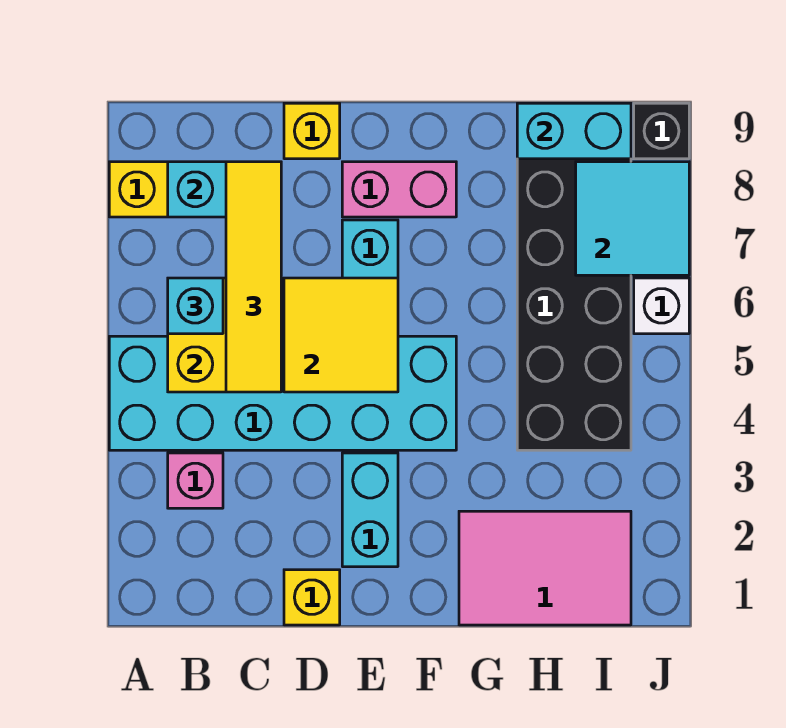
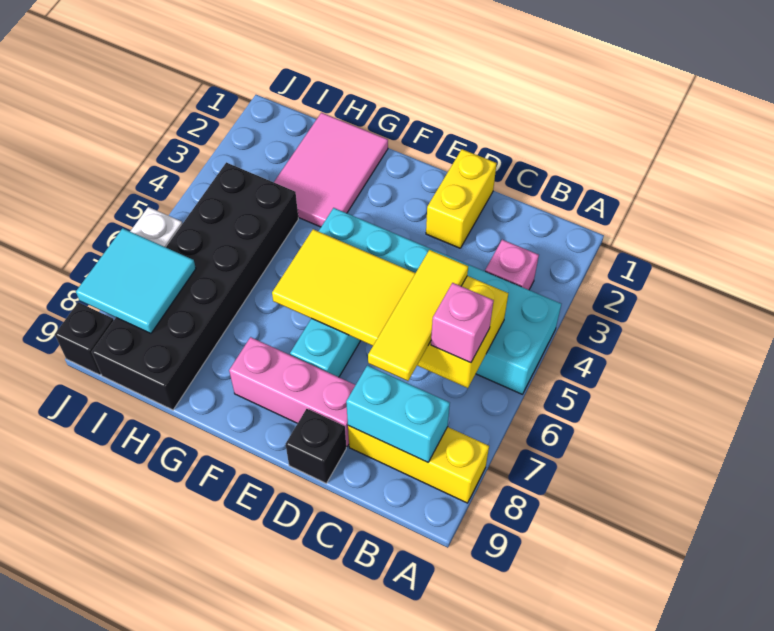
cyan 1x1 brick [168,278,223,334] -> pink 1x1 brick [431,283,494,363]
yellow 1x4 tile [226,162,281,392] -> yellow 1x3 tile [368,250,468,381]
yellow 1x1 brick [284,570,340,625] -> yellow 1x2 brick [426,149,497,248]
yellow 2x2 tile [284,278,398,392] -> yellow 2x3 tile [272,229,415,346]
yellow 1x1 brick [284,103,340,159] -> black 1x1 brick [286,409,346,483]
cyan 1x2 brick [342,453,398,567] -> none
pink 1x2 brick [342,162,456,217] -> pink 1x3 brick [229,337,355,446]
pink 2x3 tile [459,511,631,625] -> pink 2x3 tile turned to [274,113,388,227]
cyan 1x2 brick [517,103,631,159] -> none

